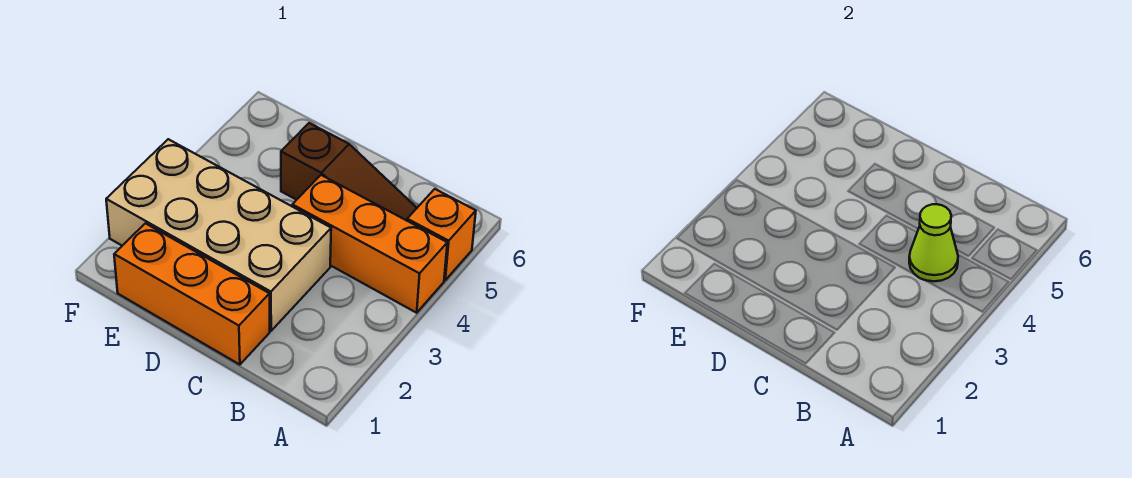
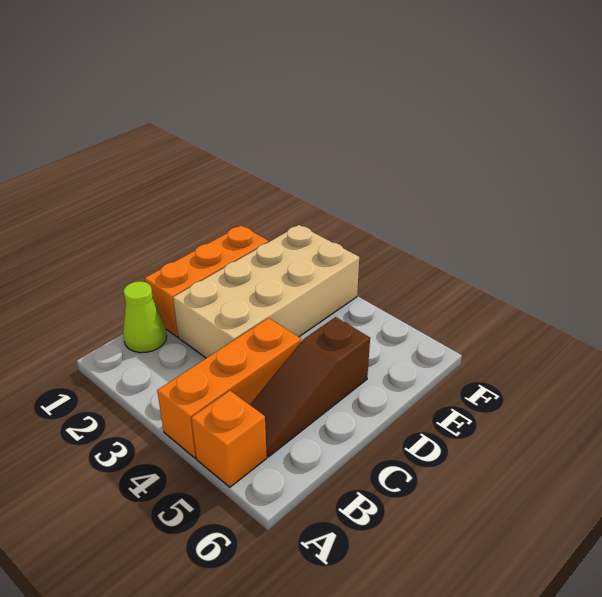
lime 1x1 cone [909,204,958,281] -> lime 1x1 cone moved to [123,281,167,353]

